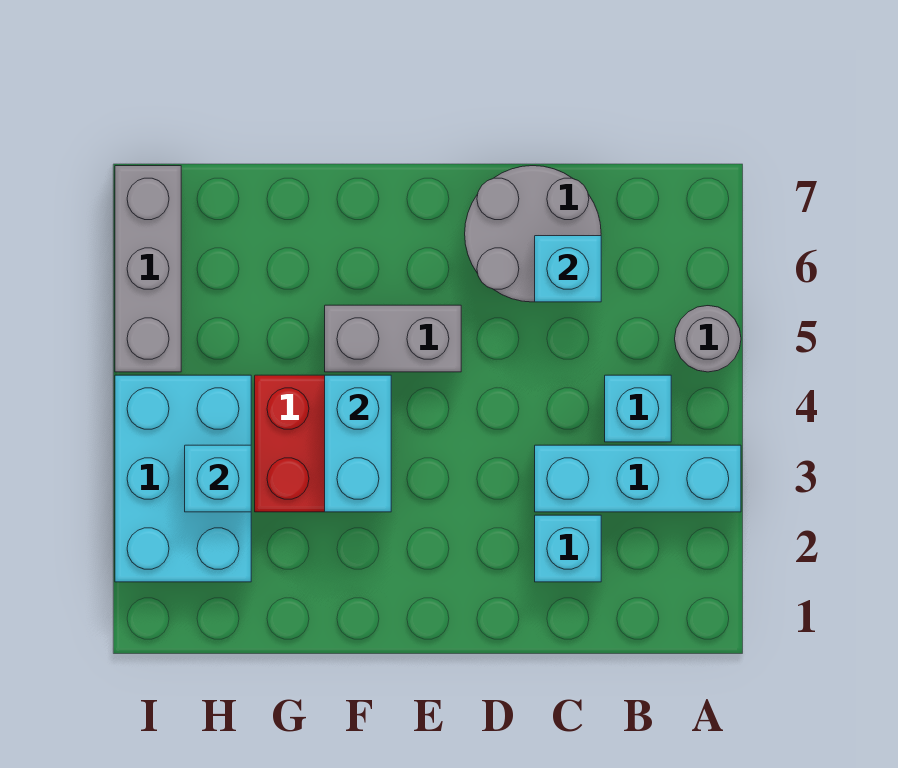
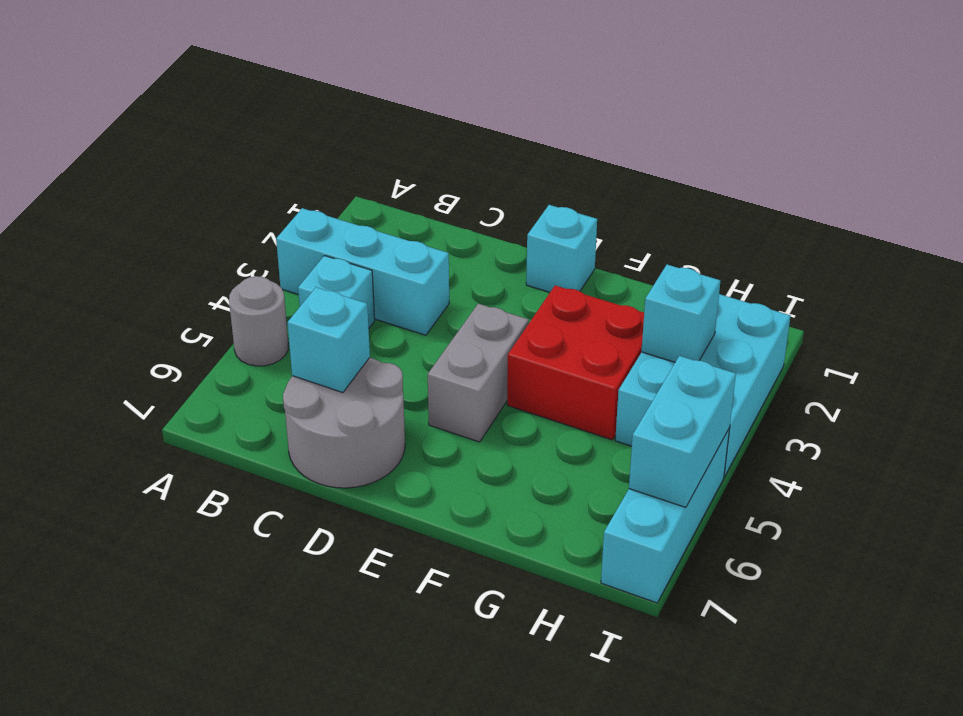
cyan 1x1 brick [535,515,601,582] -> cyan 1x1 brick moved to [526,205,597,292]
grey 1x2 brick [325,305,461,372] -> grey 1x2 brick turned to [428,304,529,442]
cyan 1x2 brick [325,375,391,512] -> cyan 1x2 brick moved to [629,356,736,507]
grey 1x3 brick [115,166,181,372] -> cyan 1x3 brick [601,428,730,603]

